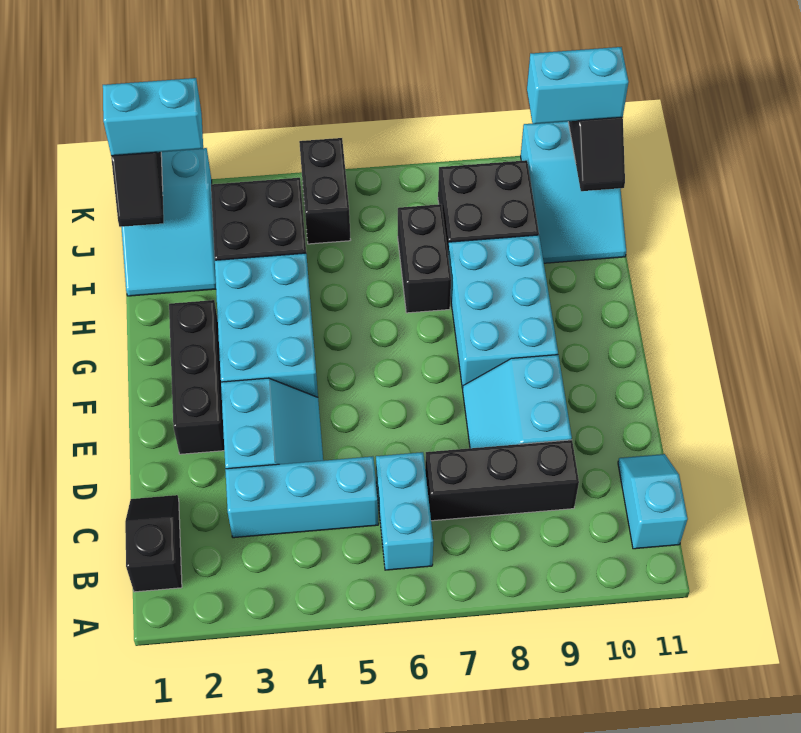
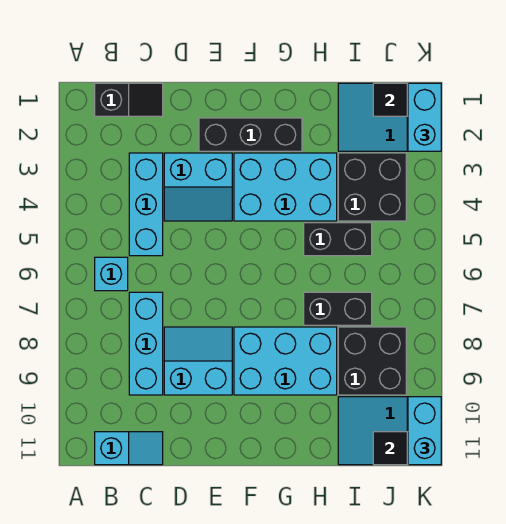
cyan 1x2 brick [376,452,433,570] -> cyan 1x1 brick [95,257,128,291]
black 1x3 brick [425,440,579,521] -> cyan 1x3 brick [129,292,163,395]
black 1x2 brick [299,138,351,244] -> black 1x2 brick moved to [304,223,372,256]

